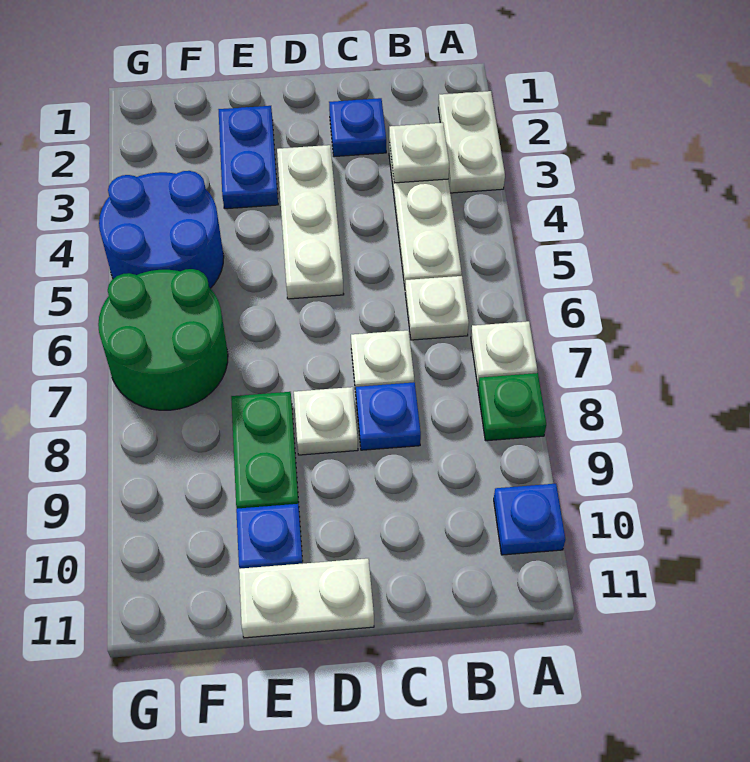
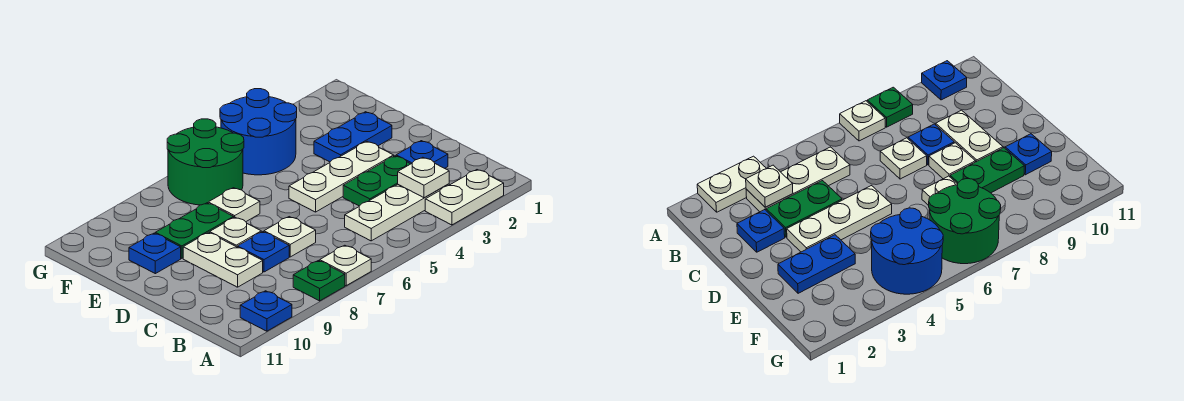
white 1x1 plate [405,276,469,340] -> white 1x1 plate moved to [208,188,260,222]
none -> green 1x2 plate [343,156,410,206]
white 1x2 plate [239,558,374,638] -> white 1x2 plate moved to [183,232,263,287]

